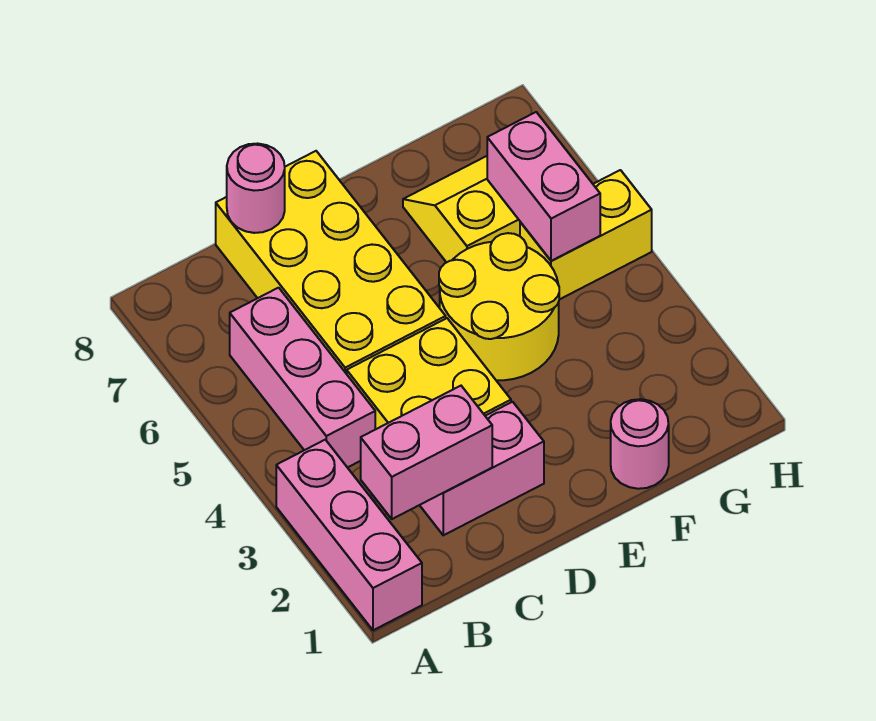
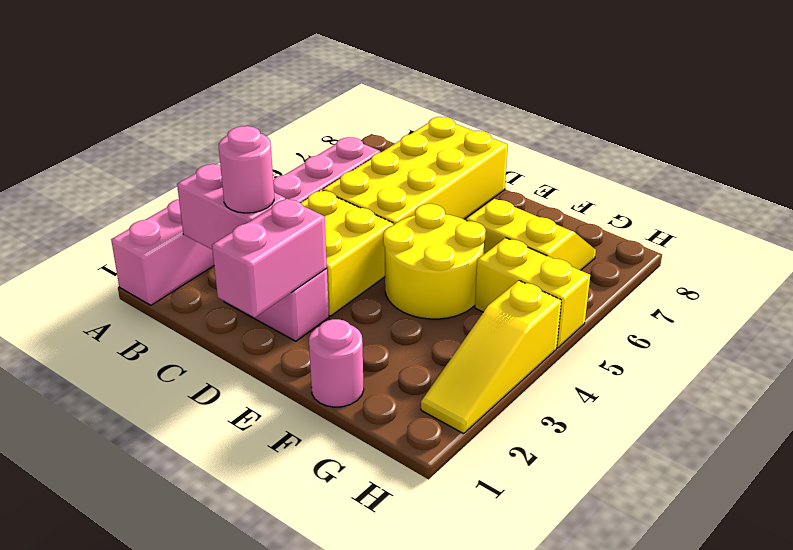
pink 1x1 round brick [227,144,285,233] -> pink 1x1 round brick moved to [219,126,274,213]
pink 1x2 brick [487,112,600,261] -> pink 1x2 brick moved to [212,199,327,317]
none -> yellow 1x3 slope [421,281,561,434]

